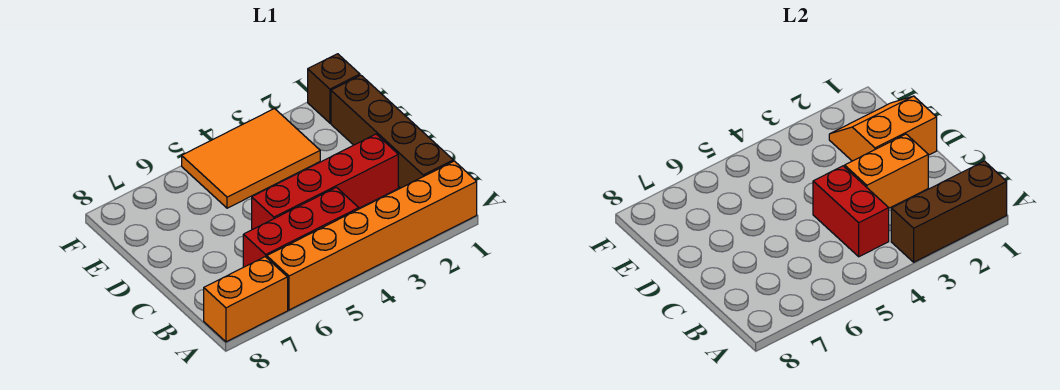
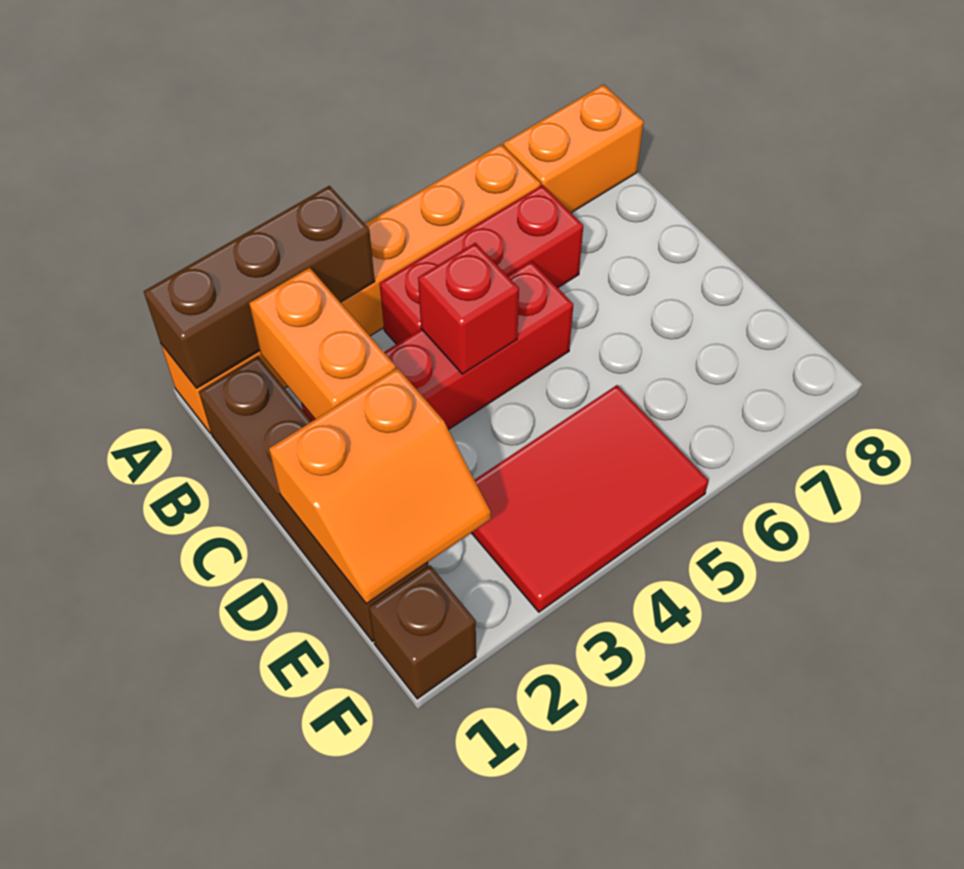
red 1x2 brick [813,166,889,257] -> red 1x1 brick [418,243,519,374]
orange 1x2 brick [845,134,928,208] -> orange 1x2 brick turned to [249,268,396,419]
orange 2x3 tile [182,109,320,208] -> red 2x3 tile [472,385,709,612]

